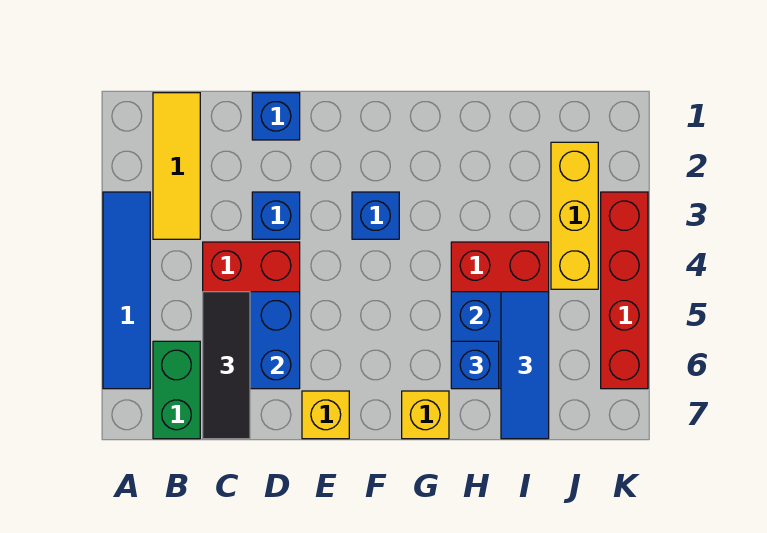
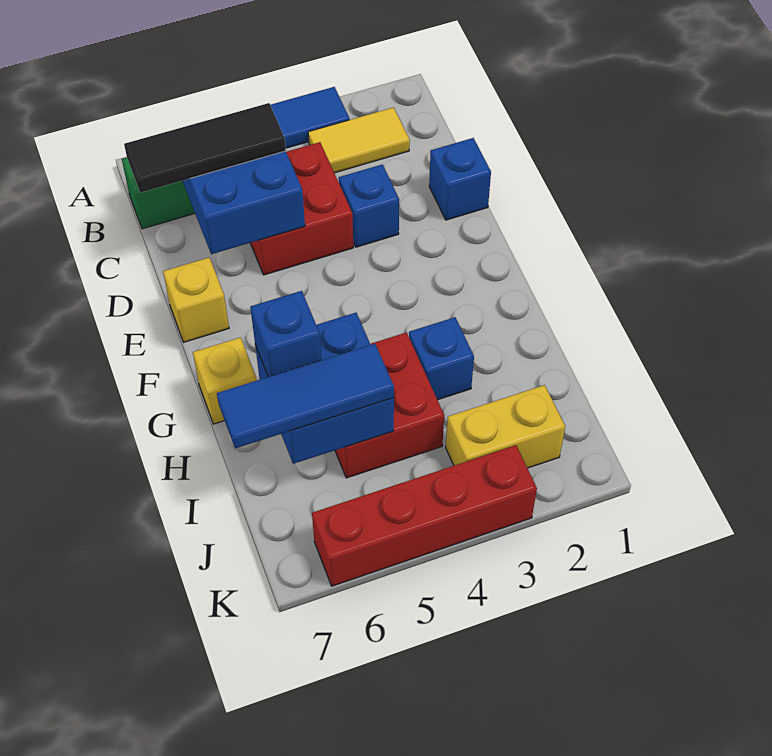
yellow 1x3 tile [153,93,200,239] -> yellow 1x2 tile [308,107,410,173]
blue 1x1 brick [352,192,399,239] -> blue 1x1 brick moved to [409,317,474,400]
yellow 1x3 brick [551,142,598,289] -> yellow 1x2 brick [446,385,565,468]

